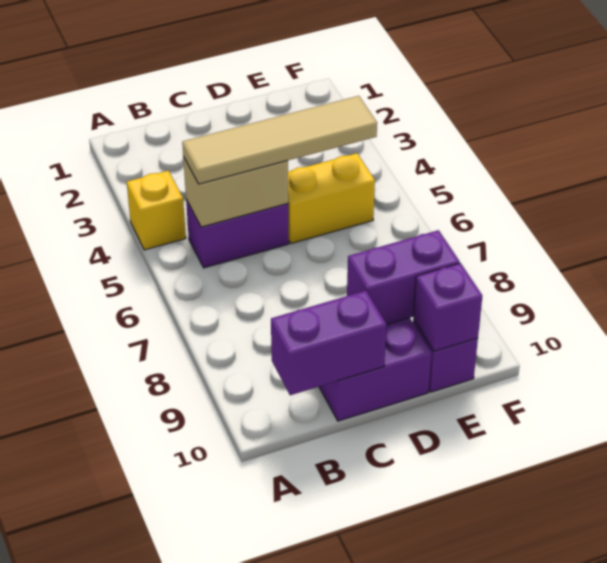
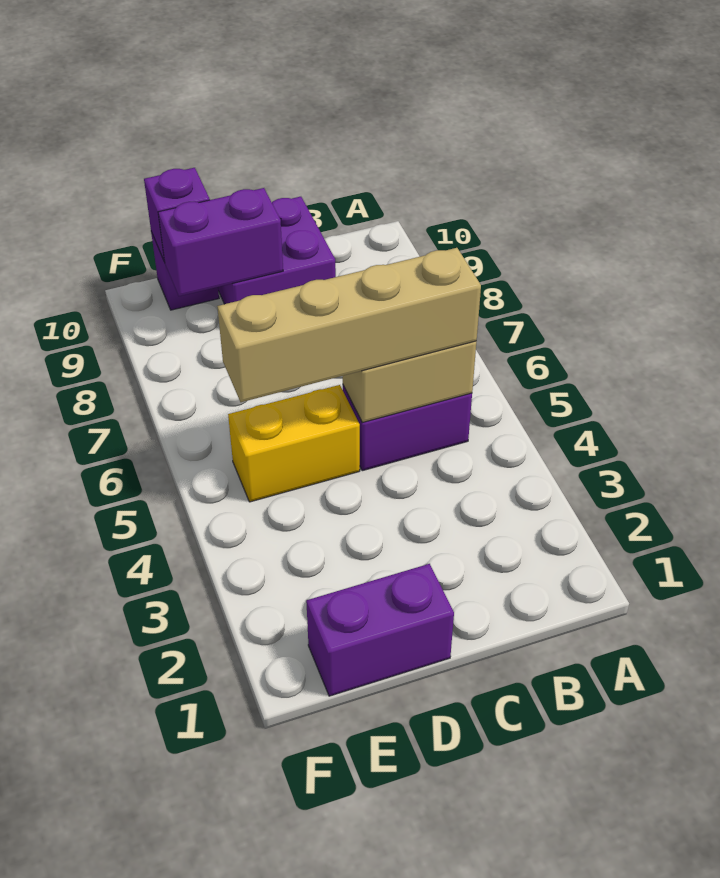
yellow 1x1 brick [127,171,186,250] -> none
tan 1x4 tile [182,96,377,184] -> tan 1x4 brick [217,248,481,402]
purple 1x2 brick [271,291,386,395] -> purple 1x2 brick moved to [306,564,454,696]

